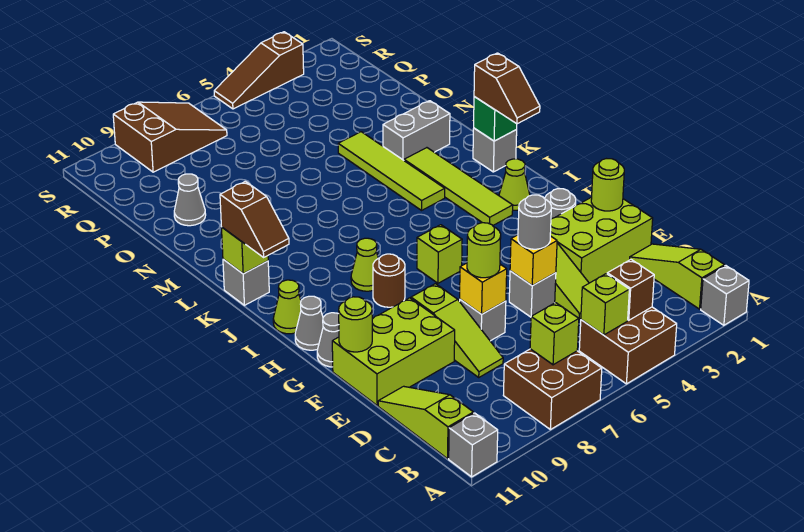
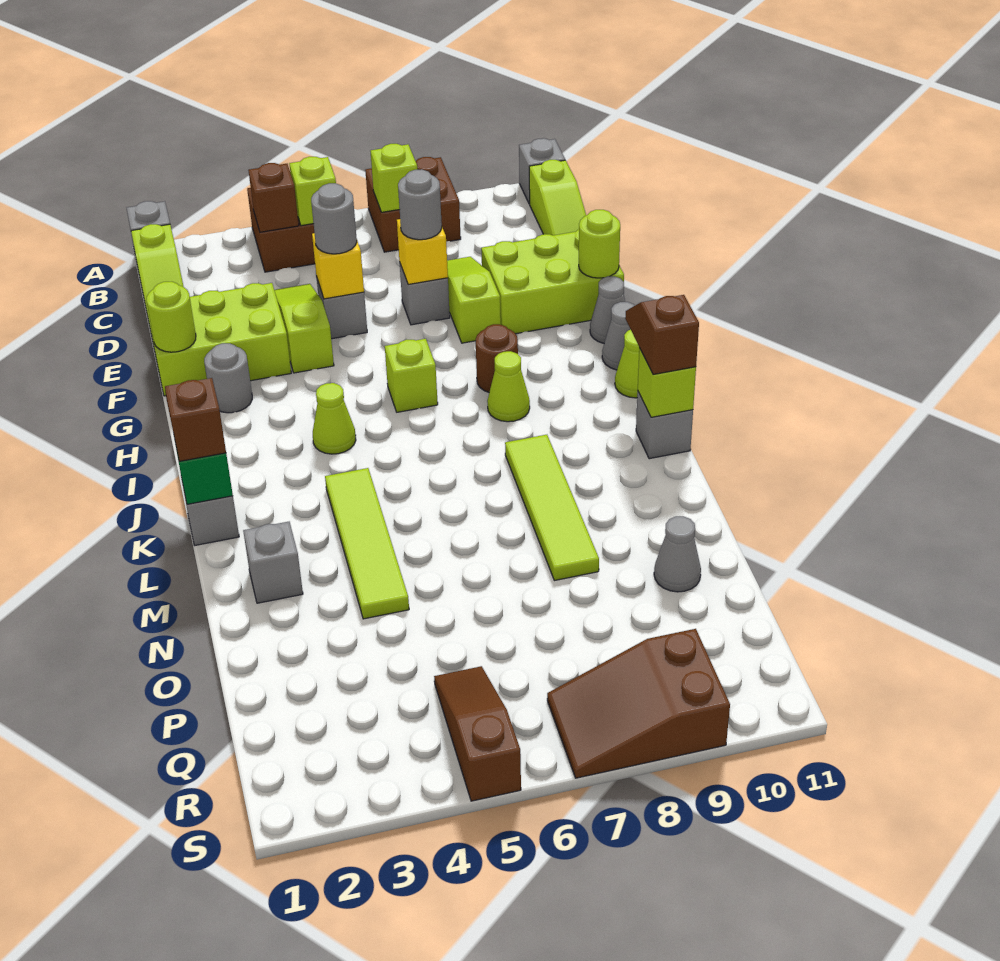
lime 1x1 round brick [467,223,501,278] -> grey 1x1 round brick [398,169,442,240]
lime 1x1 cone [499,159,530,210] -> lime 1x1 cone moved to [313,383,356,454]
lime 1x4 tile [404,148,513,225] -> lime 1x4 tile moved to [505,435,599,581]
grey 1x2 brick [383,101,450,160] -> grey 1x1 brick [243,522,303,603]
brown 1x3 slope [214,32,304,109] -> brown 1x3 slope turned to [434,666,521,801]

